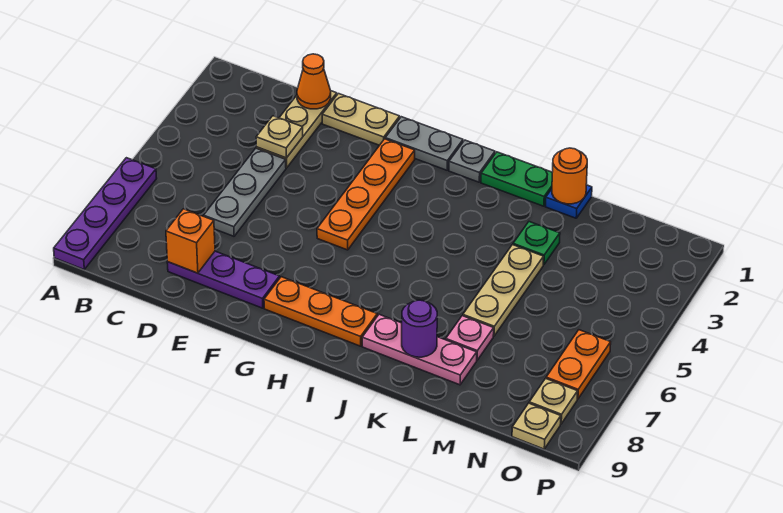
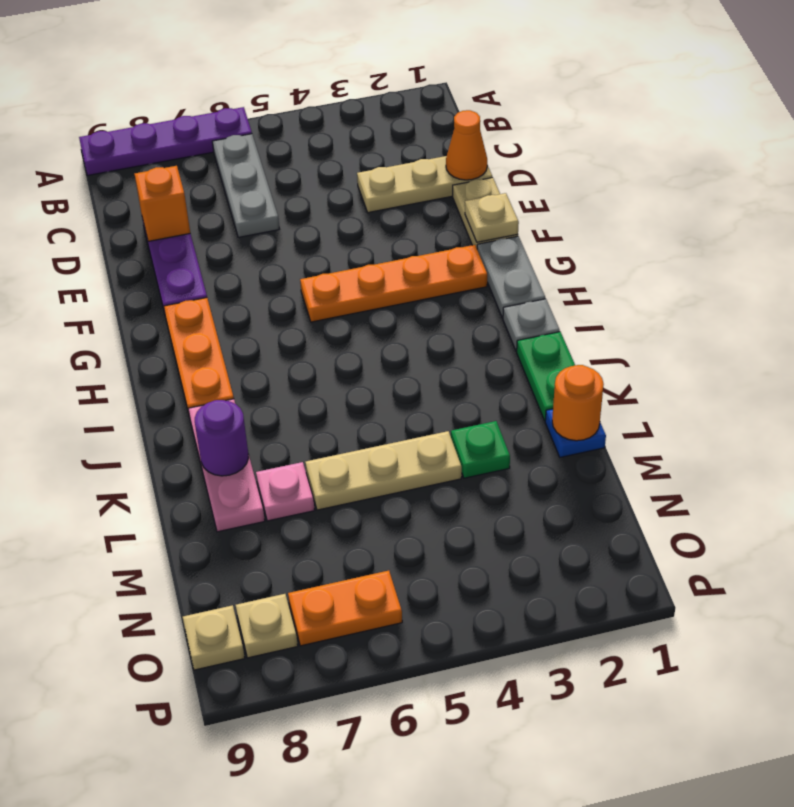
tan 1x1 plate [256,116,303,158] -> tan 1x1 plate moved to [465,193,519,242]
grey 1x3 plate [204,148,286,236] -> grey 1x3 plate turned to [212,134,279,237]

